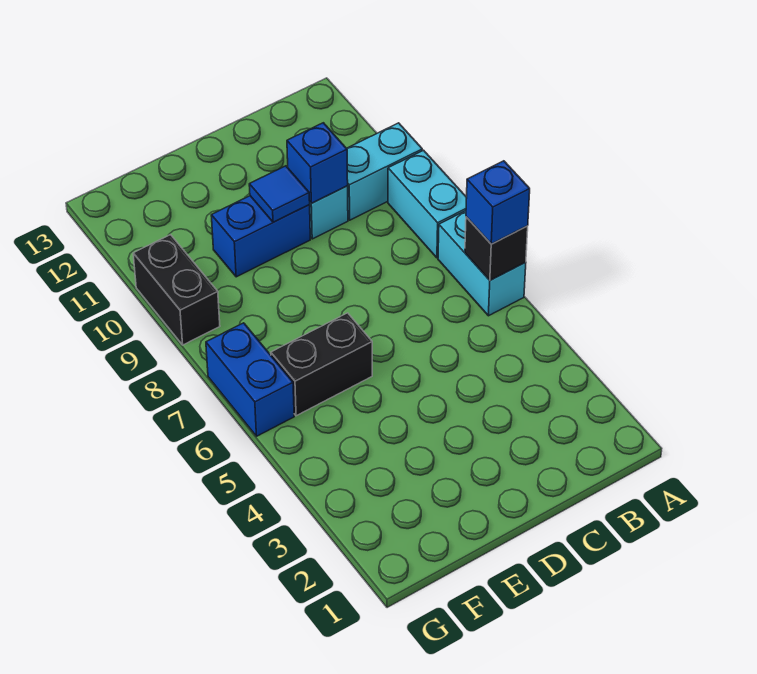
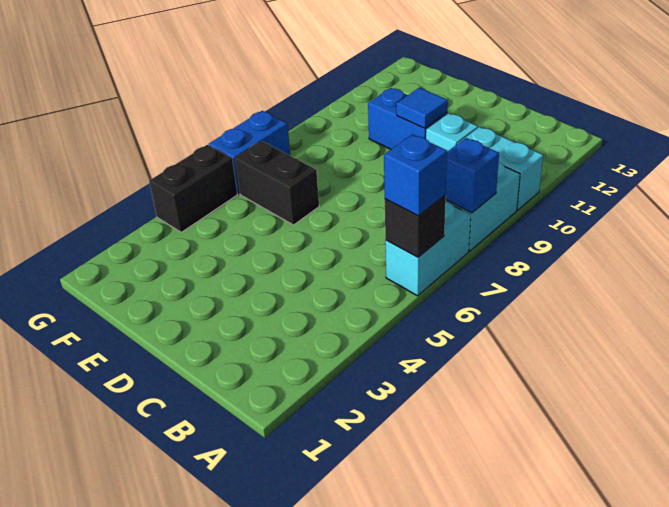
blue 1x1 brick [287,123,348,203] -> blue 1x1 brick moved to [446,138,499,213]
black 1x2 brick [133,235,220,345] -> black 1x2 brick moved to [149,145,237,232]

